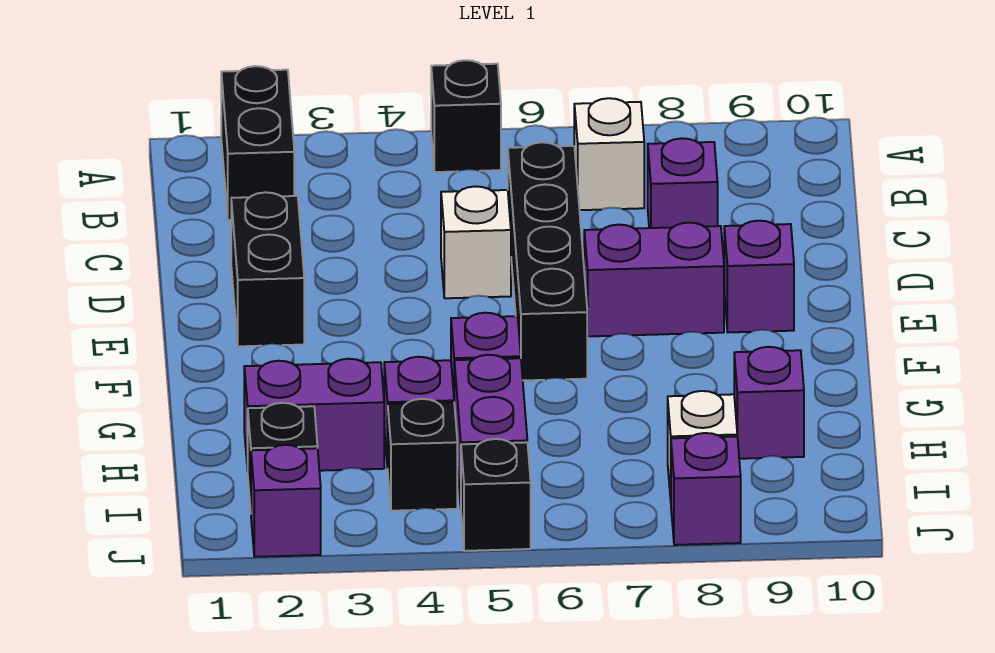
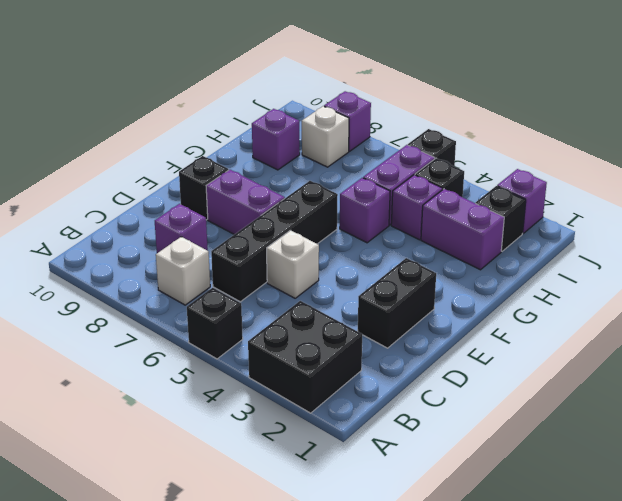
black 1x2 brick [221,66,294,220] -> black 2x2 brick [248,301,362,413]
purple 1x1 brick [724,221,794,332] -> black 1x1 brick [179,156,229,220]

